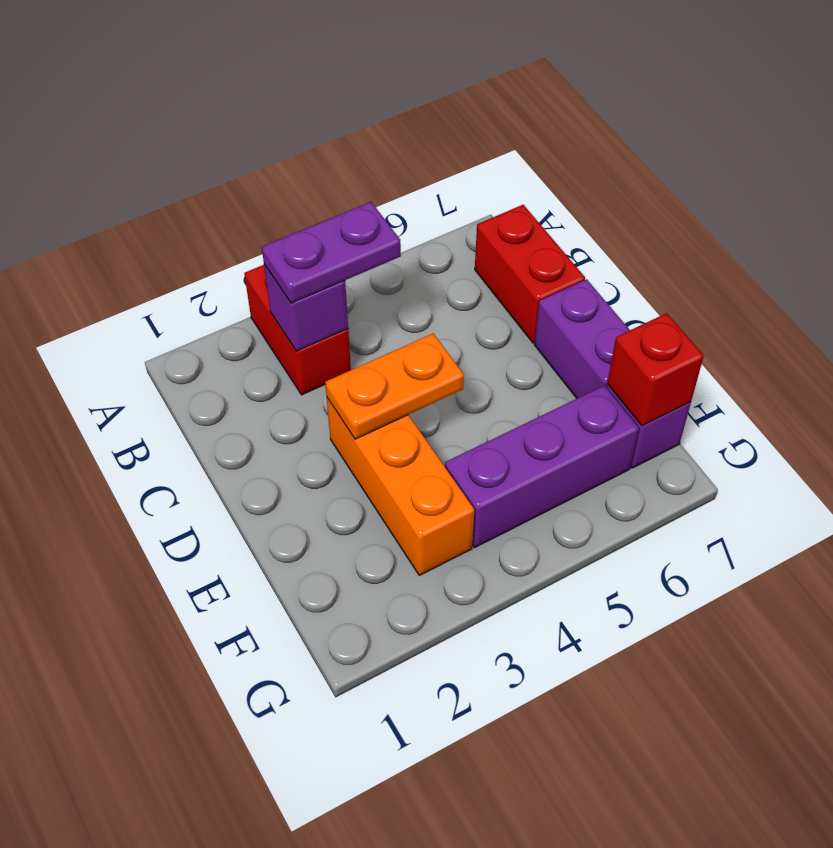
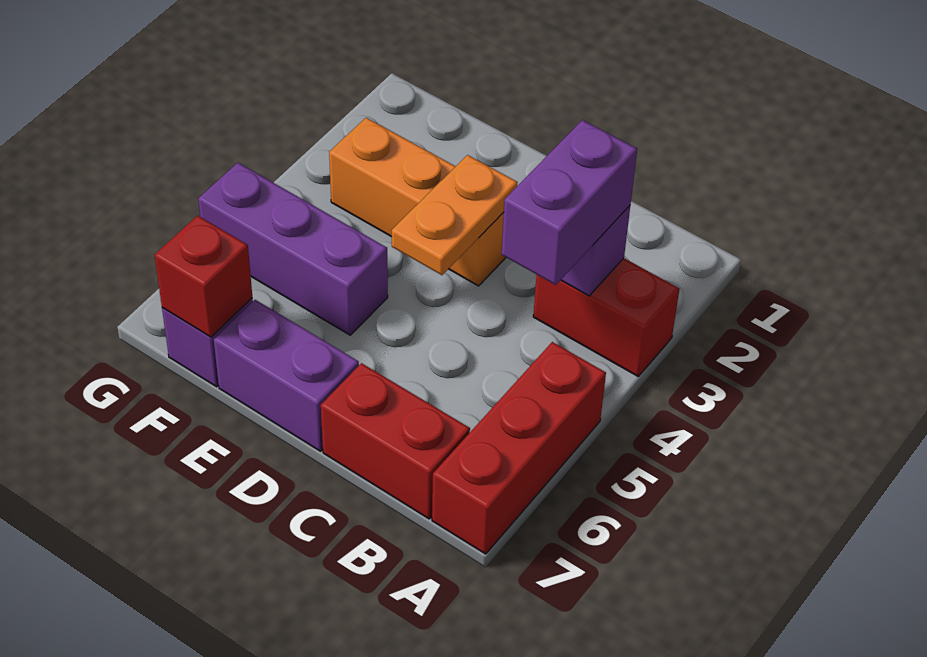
none -> red 1x3 brick [432,342,606,554]
purple 1x2 plate [262,202,401,303] -> purple 1x2 brick [502,120,637,285]
purple 1x3 brick [445,385,639,547] -> purple 1x3 brick turned to [198,163,388,335]

